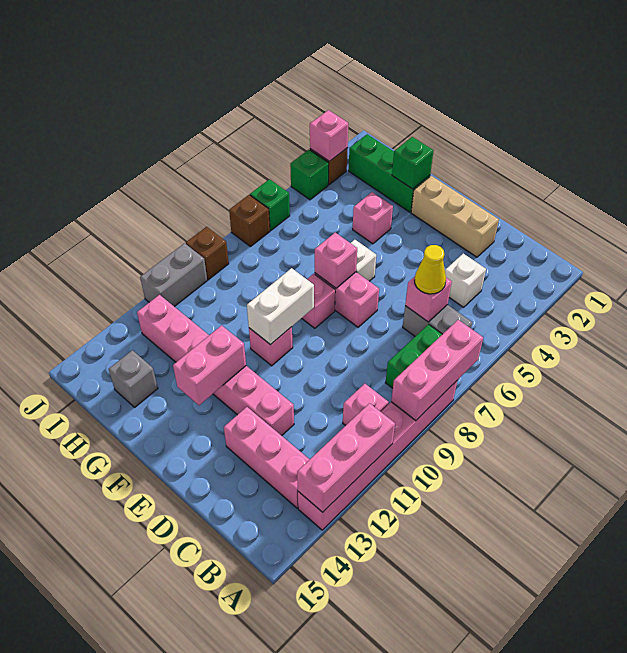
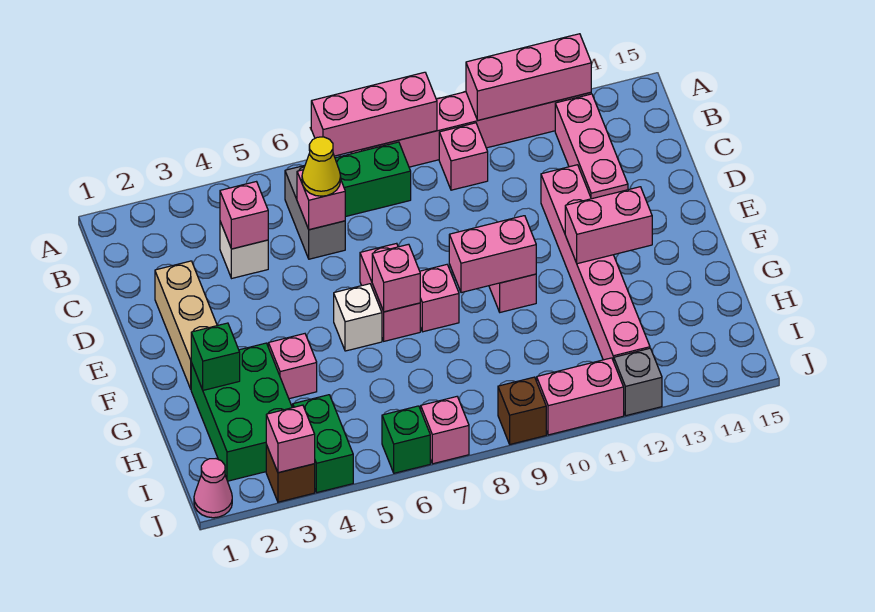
none -> pink 1x1 brick [220,182,268,249]
white 1x2 brick [247,268,314,345] -> pink 1x2 brick [449,216,536,293]
green 1x3 brick [349,134,430,212] -> green 2x3 brick [191,343,292,481]
grey 1x1 brick [109,350,158,407] -> grey 1x1 brick moved to [614,348,662,416]
none -> pink 1x1 cone [194,459,232,518]
green 1x1 brick [290,150,329,200] -> green 1x2 brick [293,395,353,492]
brown 1x1 brick [229,195,270,247] -> pink 1x1 brick [421,397,469,464]
grey 1x2 brick [140,243,207,307] -> pink 1x2 brick [537,358,624,435]

